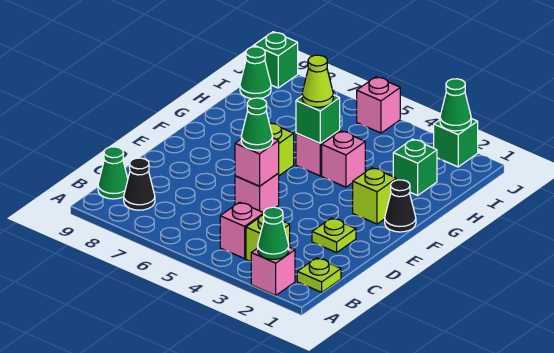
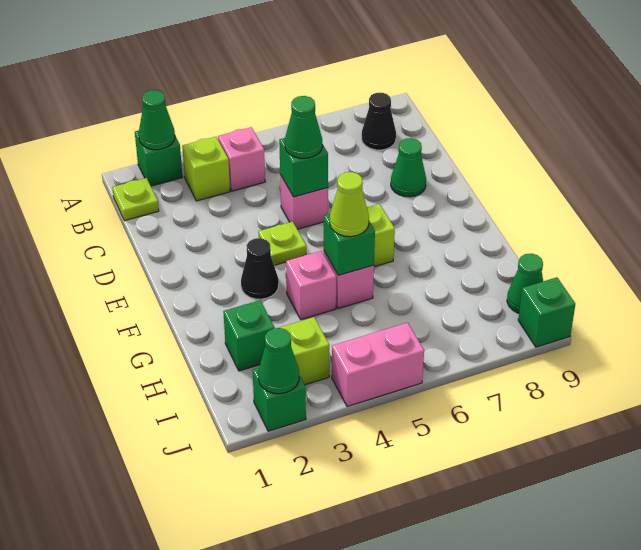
pink 1x1 brick [251,247,295,295] -> green 1x1 brick [135,130,182,186]
green 1x1 cone [98,147,128,199] -> green 1x1 cone moved to [391,138,426,197]
lime 1x1 plate [312,218,356,253] -> lime 1x1 plate moved to [258,222,306,265]
pink 1x1 brick [235,138,279,186] -> green 1x1 brick [279,138,328,197]
black 1x1 cone [385,180,416,232] -> black 1x1 cone moved to [241,238,279,299]
lime 1x1 brick [353,168,396,224] -> lime 1x1 brick moved to [279,317,329,385]
pink 1x1 brick [357,77,400,133] -> pink 1x2 brick [332,323,424,407]

